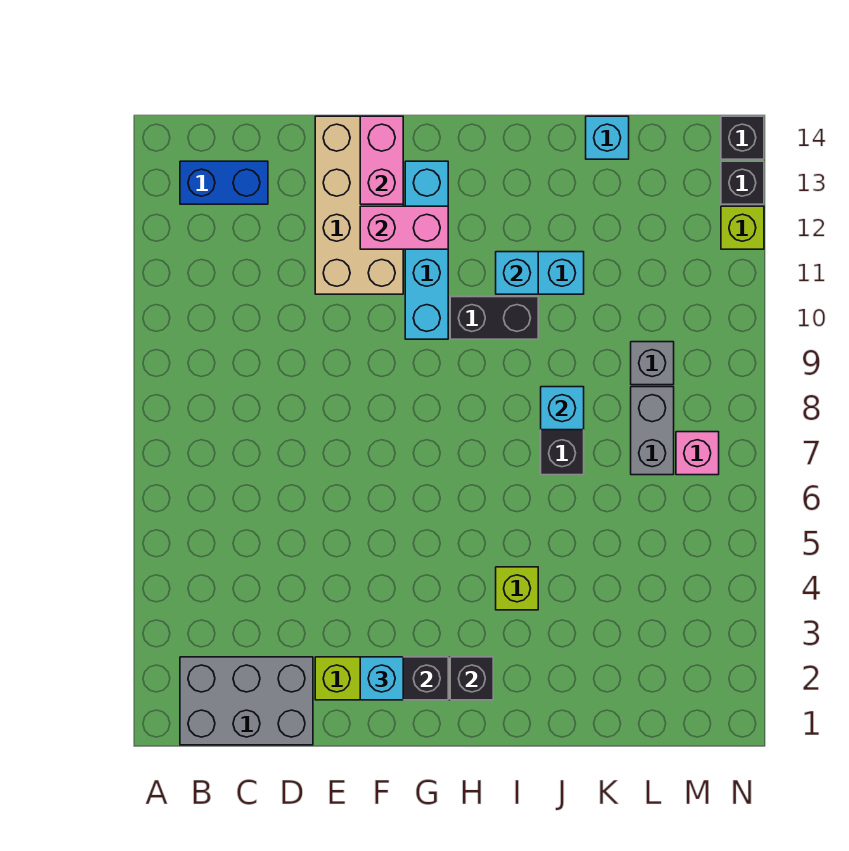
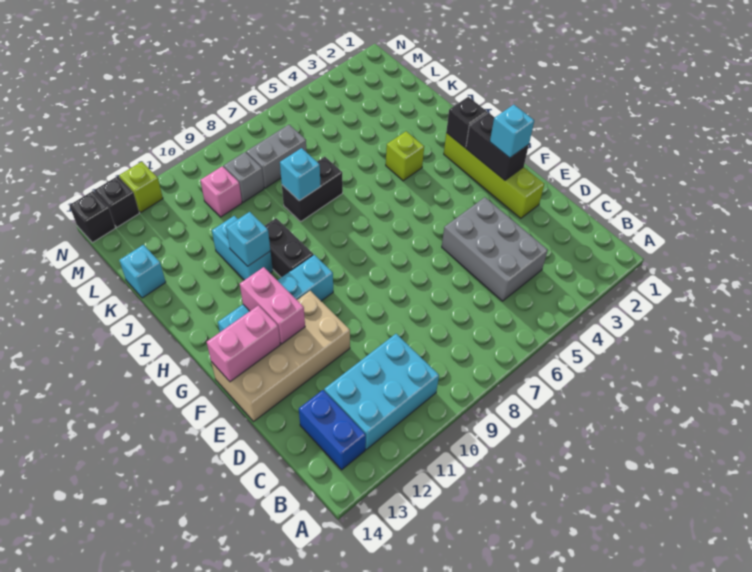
grey 2x3 brick [180,657,313,745] -> grey 2x3 brick moved to [442,197,548,301]
none -> cyan 2x3 brick [324,334,439,449]
pink 1x1 brick [676,432,719,475] -> pink 1x1 brick moved to [200,166,242,217]

